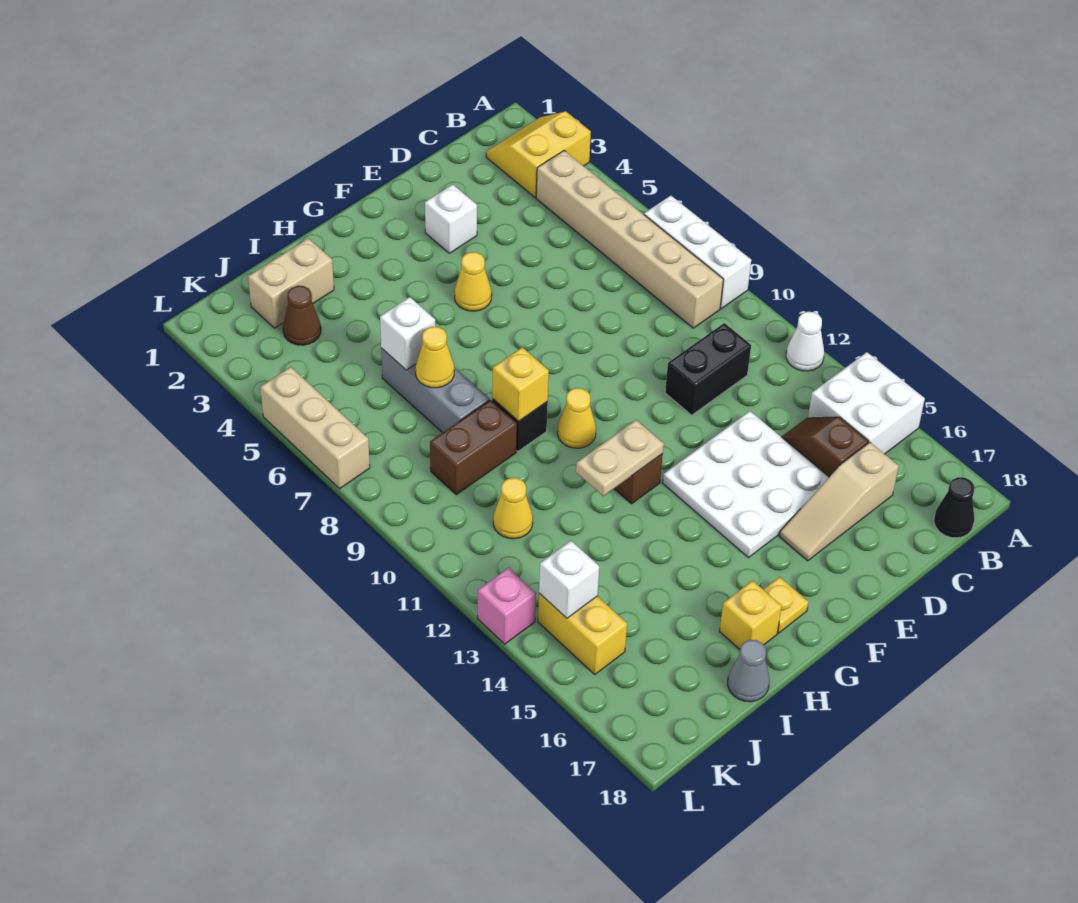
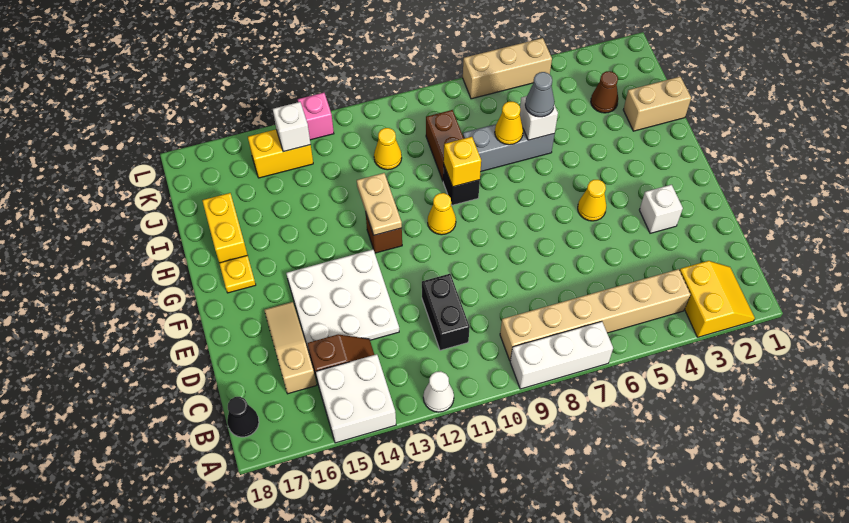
yellow 1x1 brick [719,581,782,649] -> yellow 1x2 brick [202,193,247,263]
tan 1x2 brick [248,238,334,328] -> tan 1x2 brick turned to [623,77,691,131]
grey 1x1 cone [728,640,769,702] -> grey 1x1 cone moved to [525,72,555,117]

